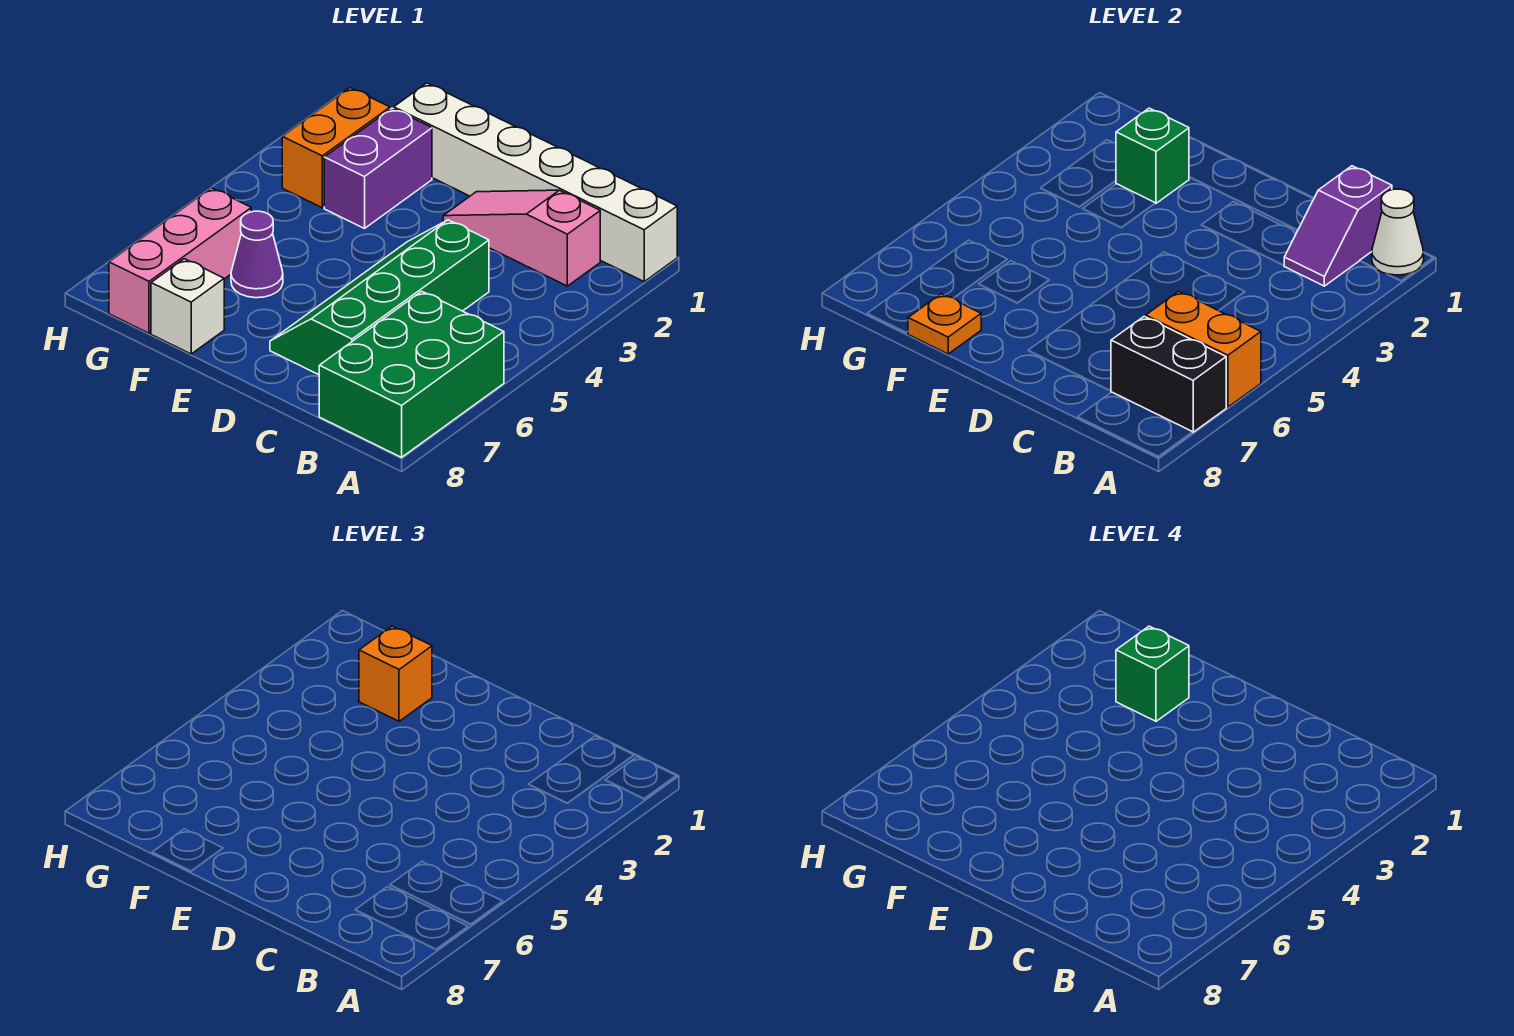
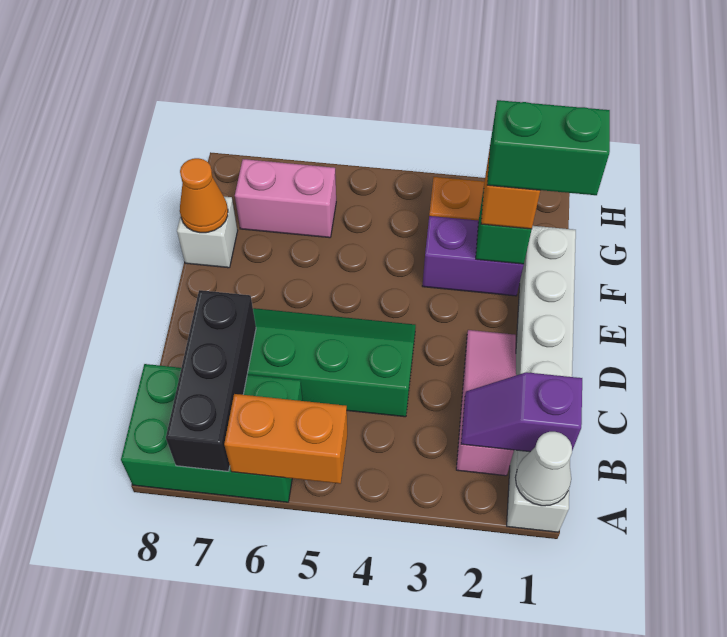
orange 1x2 brick [1146,291,1261,407] -> orange 1x2 brick turned to [224,394,347,484]
black 1x2 brick [1111,316,1226,432] -> black 1x3 brick [166,290,256,471]
green 1x1 brick [1116,626,1189,721] -> green 1x2 brick [487,100,610,195]
purple 1x1 cone [231,211,283,298] -> none
orange 1x1 plate [908,294,981,354] -> orange 1x1 cone [180,158,228,233]
pink 1x3 brick [109,188,251,333] -> pink 1x2 brick [235,159,336,238]

